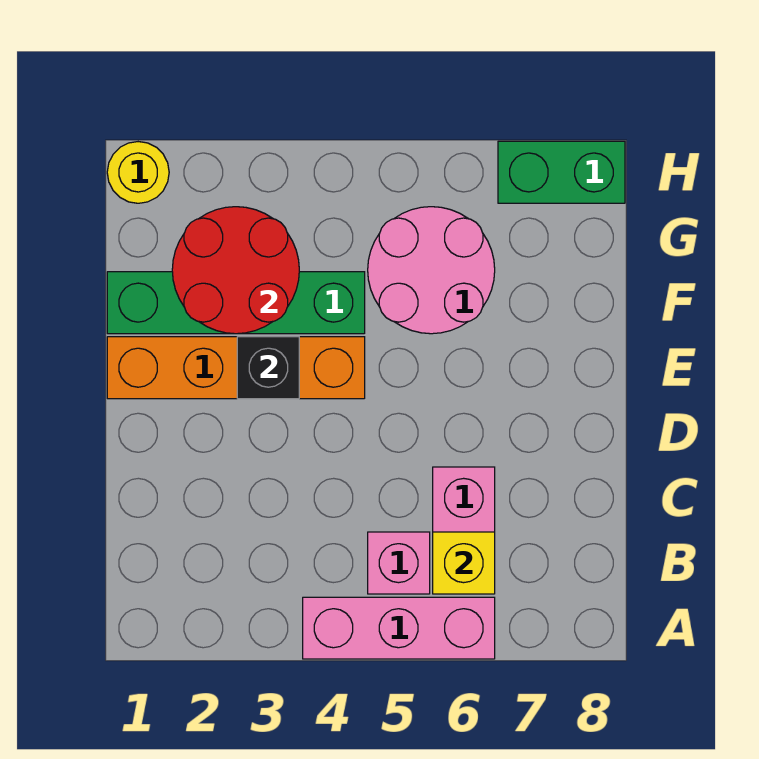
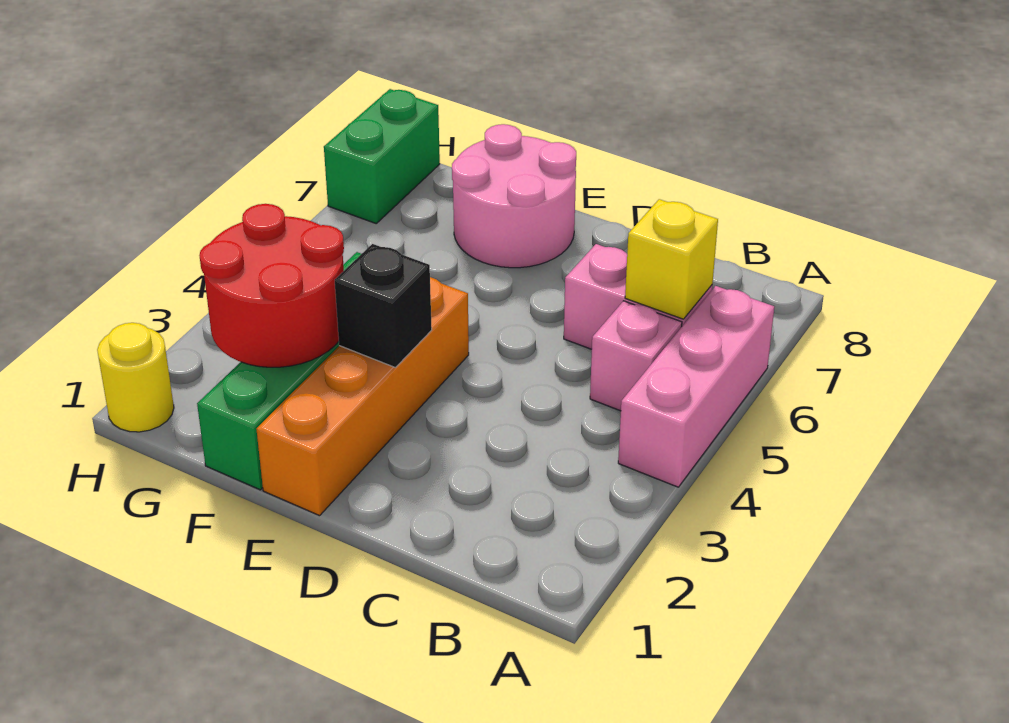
pink 2x2 round brick [368,207,495,334] -> pink 2x2 round brick moved to [452,124,576,268]

